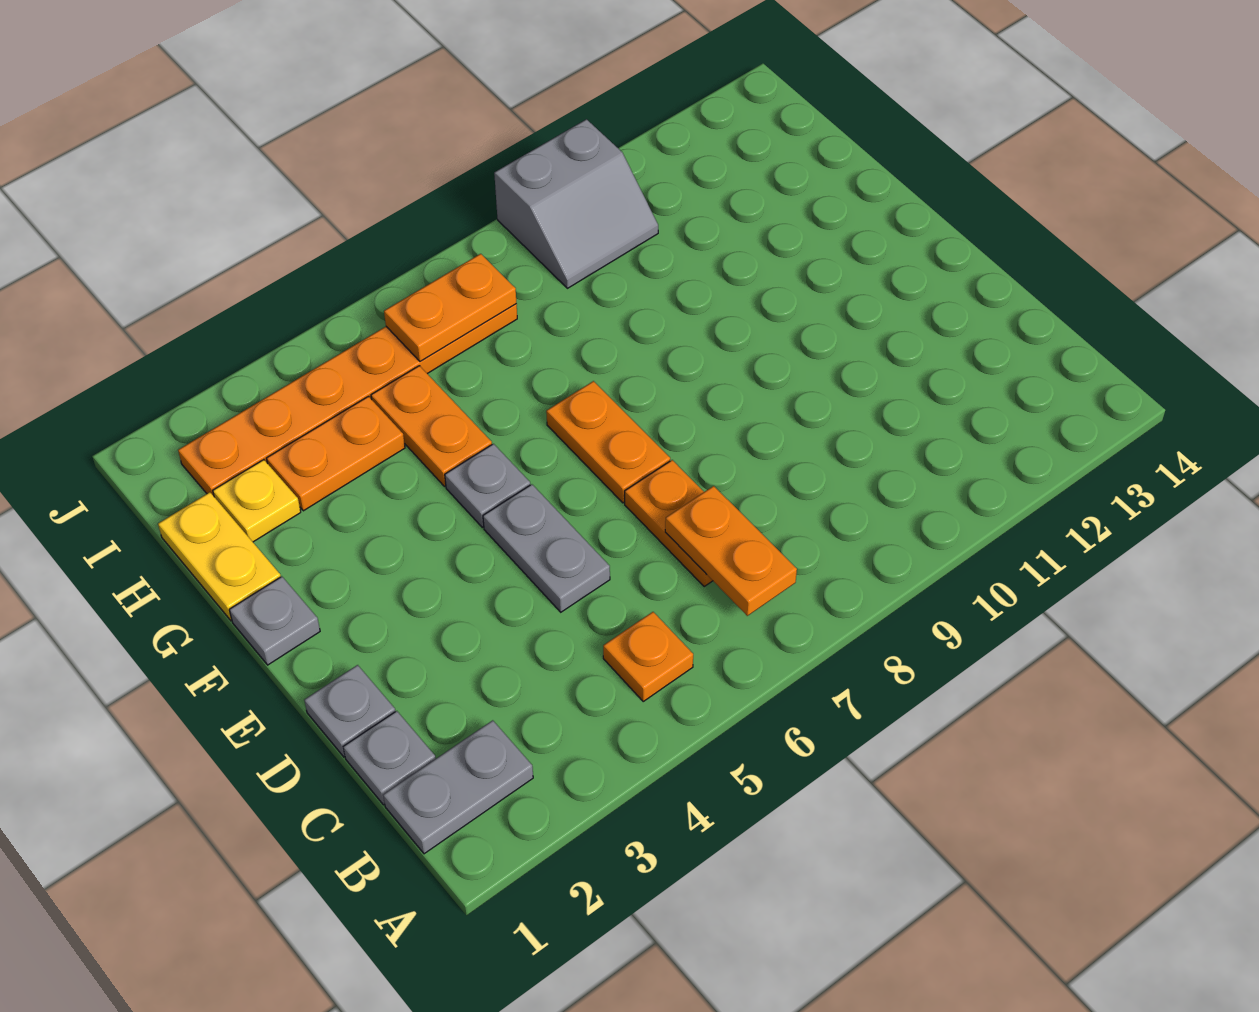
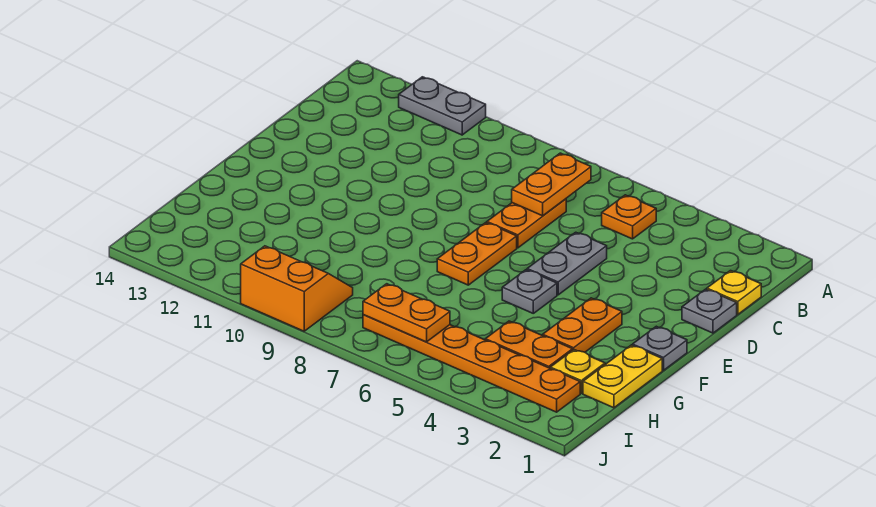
grey 1x2 plate [383,720,533,854] -> grey 1x2 plate moved to [399,77,486,135]
grey 1x1 plate [343,711,436,805] -> yellow 1x1 plate [707,271,761,314]
orange 1x2 plate [371,366,492,486] -> orange 1x2 plate moved to [543,298,622,352]
grey 2x2 slope [494,119,658,288] -> orange 2x2 slope [241,246,353,331]

